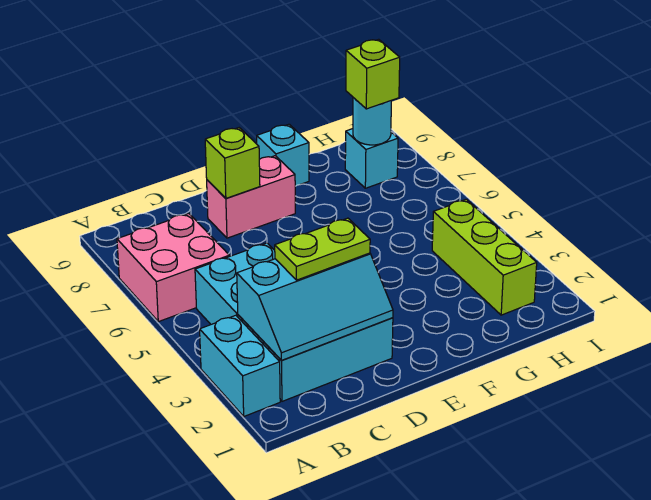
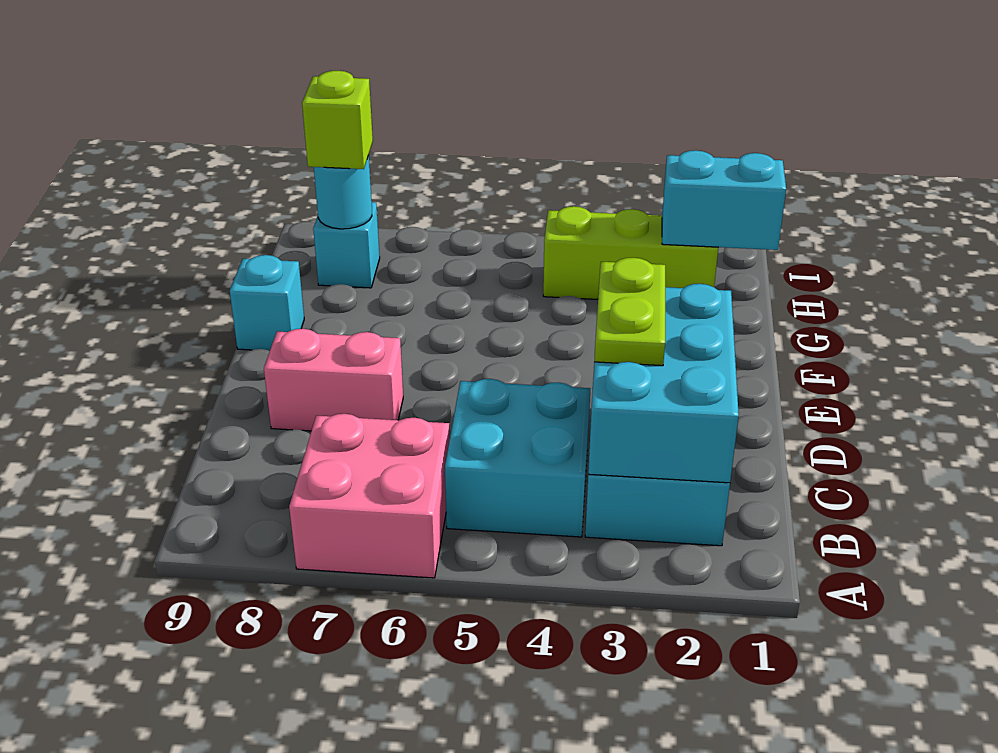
cyan 1x2 brick [200,315,280,416] -> cyan 1x2 brick moved to [662,150,786,250]
cyan 2x3 slope [237,253,393,360] -> cyan 2x3 brick [588,284,739,483]
pink 1x2 brick [207,156,295,238] -> pink 1x2 brick turned to [264,329,403,431]
lime 1x1 brick [205,128,260,198] -> none

